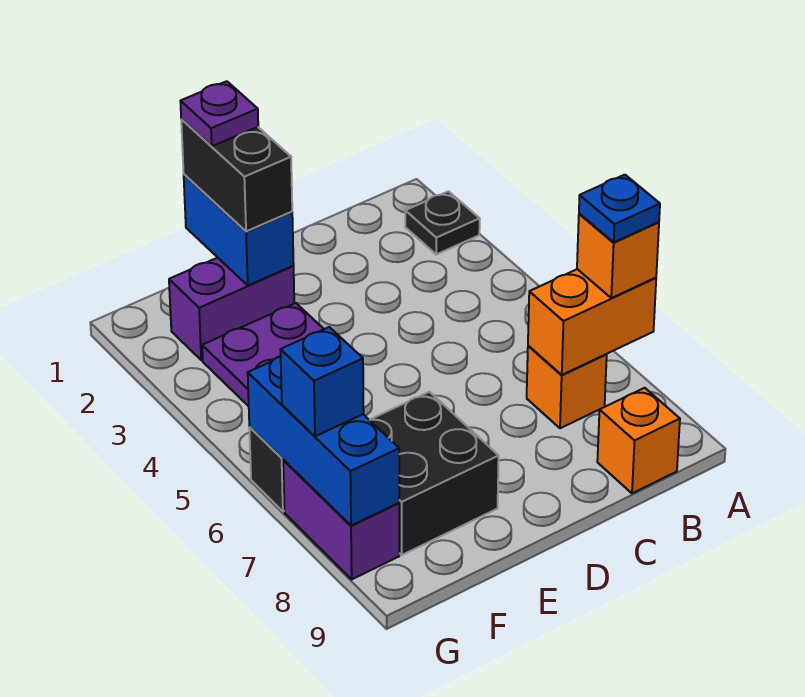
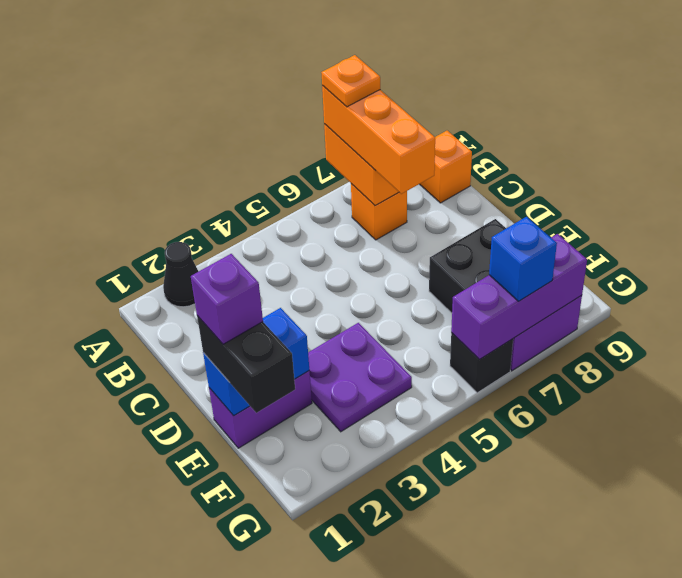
black 1x1 plate [405,191,480,254] -> black 1x1 cone [163,242,198,307]
orange 1x1 brick [577,214,659,298] -> orange 1x3 brick [322,86,435,194]
blue 1x1 plate [579,175,660,242] -> orange 1x1 plate [321,55,380,107]
black 1x2 brick [181,119,292,231] -> black 1x2 brick turned to [197,316,295,413]
purple 1x1 plate [180,81,258,146] -> purple 1x1 brick [191,254,263,344]
purple 1x2 brick [169,258,294,360] -> purple 1x2 brick turned to [209,371,312,448]
blue 1x3 brick [248,356,399,526] -> purple 1x3 brick [451,234,587,360]

